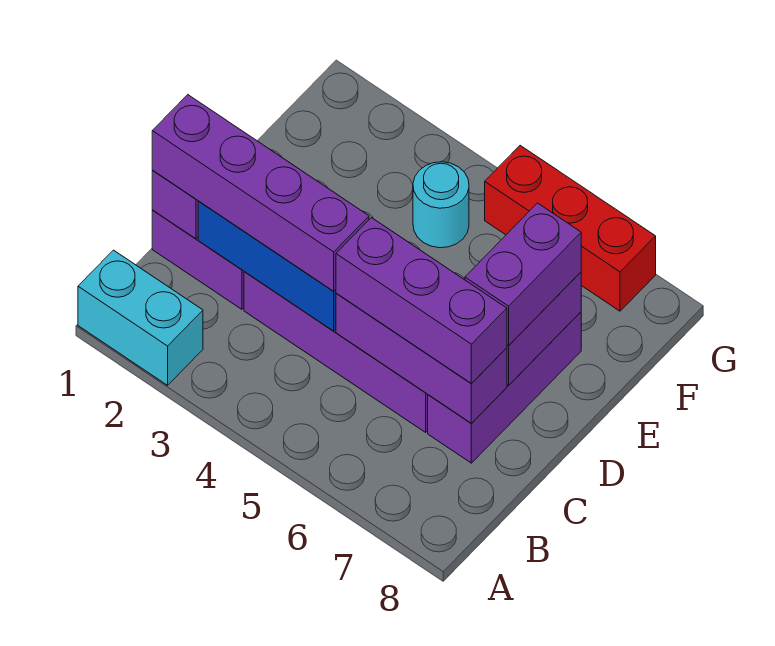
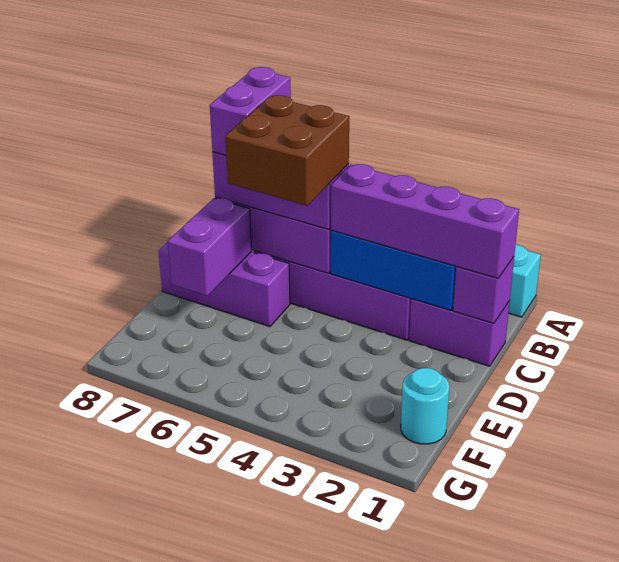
none -> brown 2x2 brick [225,95,349,206]
purple 1x3 brick [428,312,581,463] -> purple 1x3 brick turned to [159,242,290,327]
purple 1x2 brick [465,203,581,346] -> purple 1x2 brick moved to [210,67,291,155]
cyan 1x1 round brick [413,162,469,248] -> cyan 1x1 round brick moved to [401,368,449,444]
red 1x3 brick [485,146,656,311] -> none

